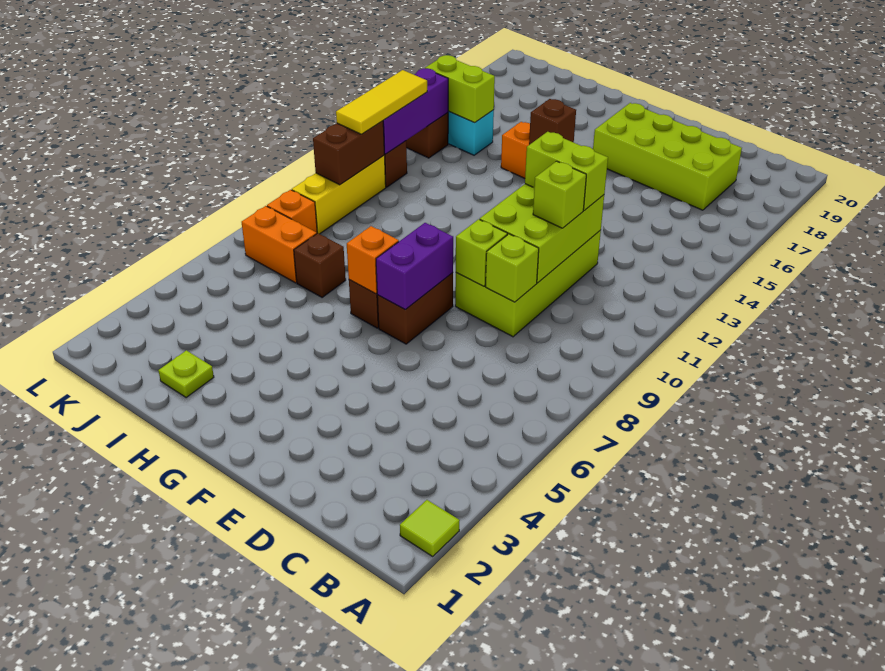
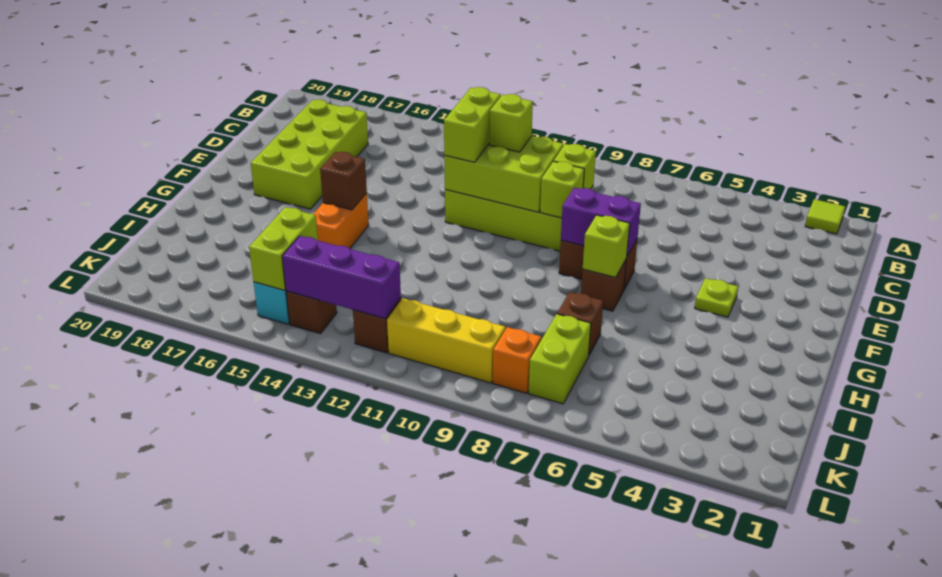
orange 1x1 brick [347,226,399,294] -> lime 1x1 brick [583,215,630,277]
lime 1x1 plate [158,350,214,398] -> lime 1x1 plate moved to [695,278,738,317]
orange 1x2 brick [242,206,317,283] -> lime 1x2 brick [529,314,591,404]
brown 1x2 brick [313,121,384,185] -> none
yellow 1x3 tile [336,70,427,134] -> none

